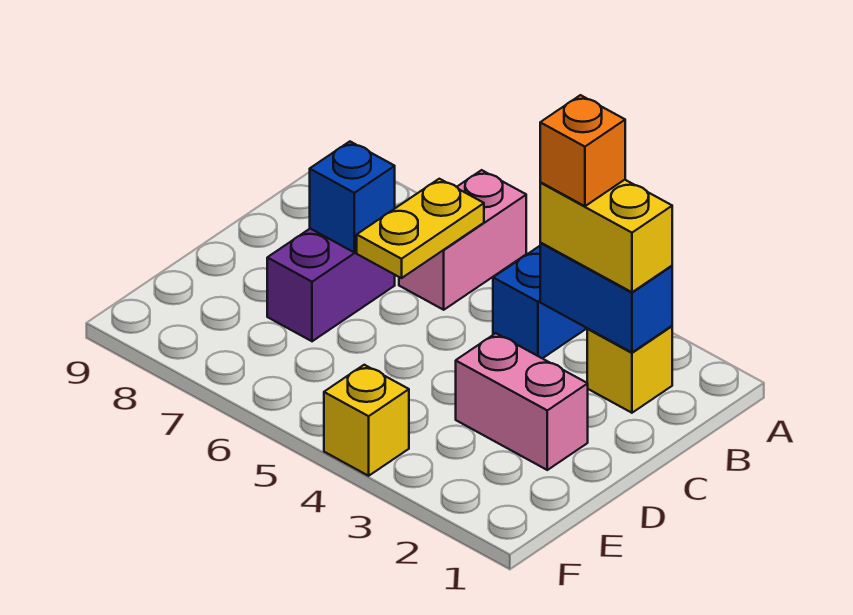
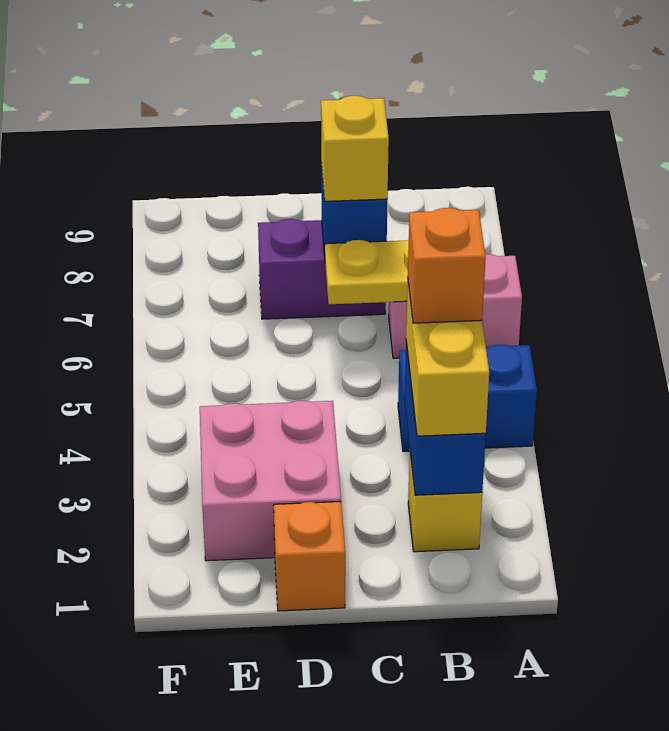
none -> orange 1x1 brick [274,502,345,611]
pink 1x2 brick [456,333,588,470] -> pink 2x2 brick [200,401,341,561]
yellow 1x1 brick [324,365,409,476] -> yellow 1x1 brick moved to [321,96,389,201]

